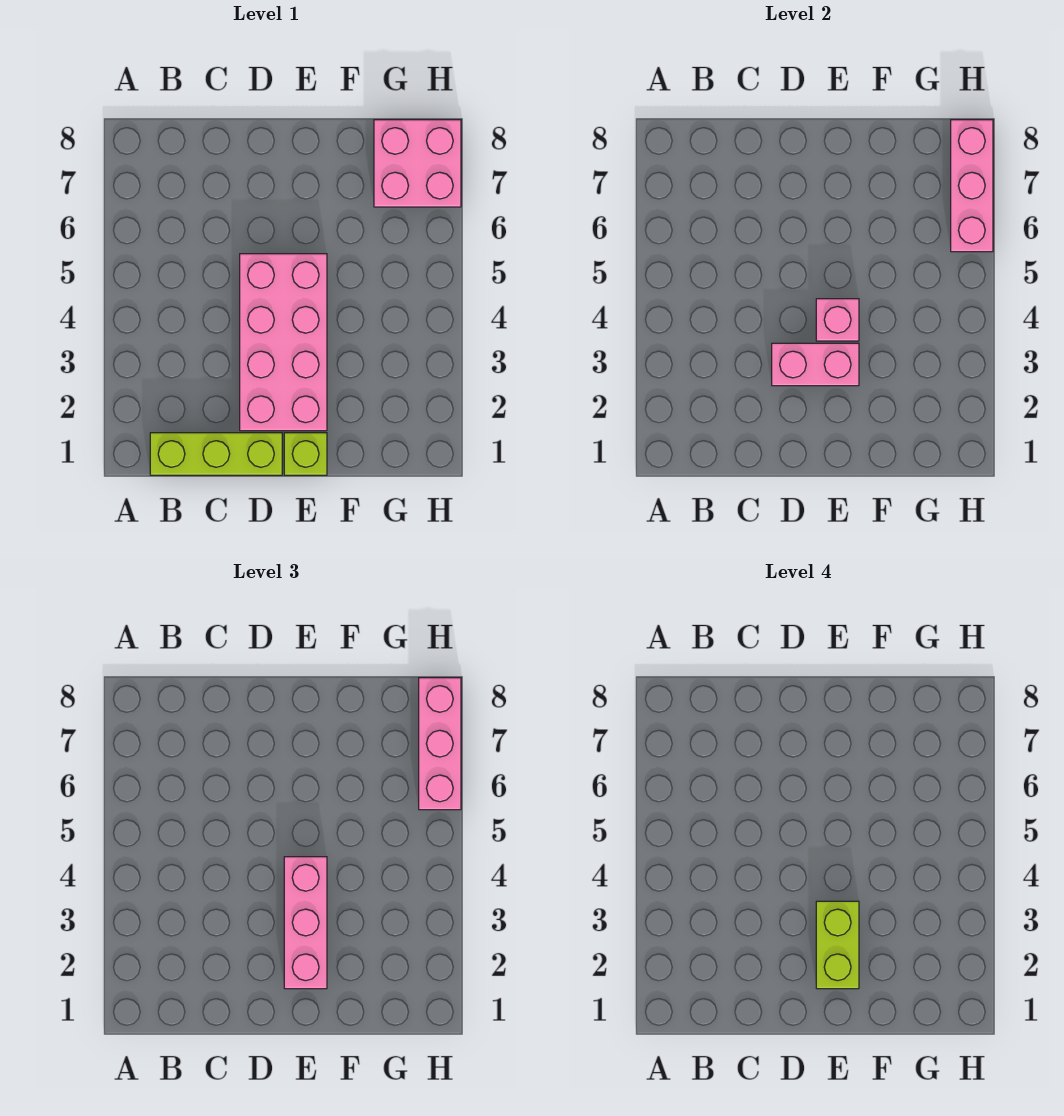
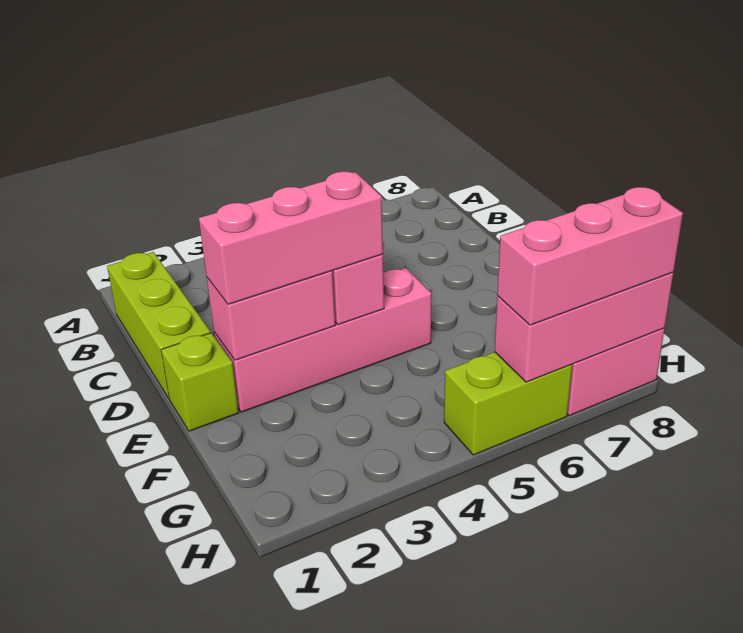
pink 2x4 brick [240,254,327,431] -> pink 1x4 brick [214,268,431,412]
pink 1x2 brick [772,343,859,386] -> pink 1x2 brick turned to [207,271,335,360]
lime 1x2 brick [816,901,859,989] -> lime 1x2 brick moved to [444,352,572,455]

